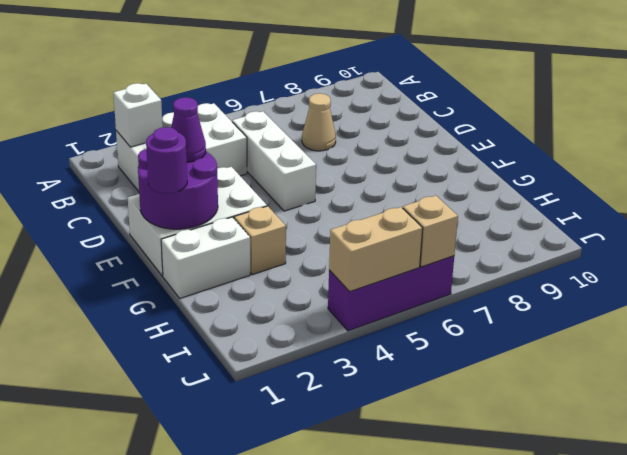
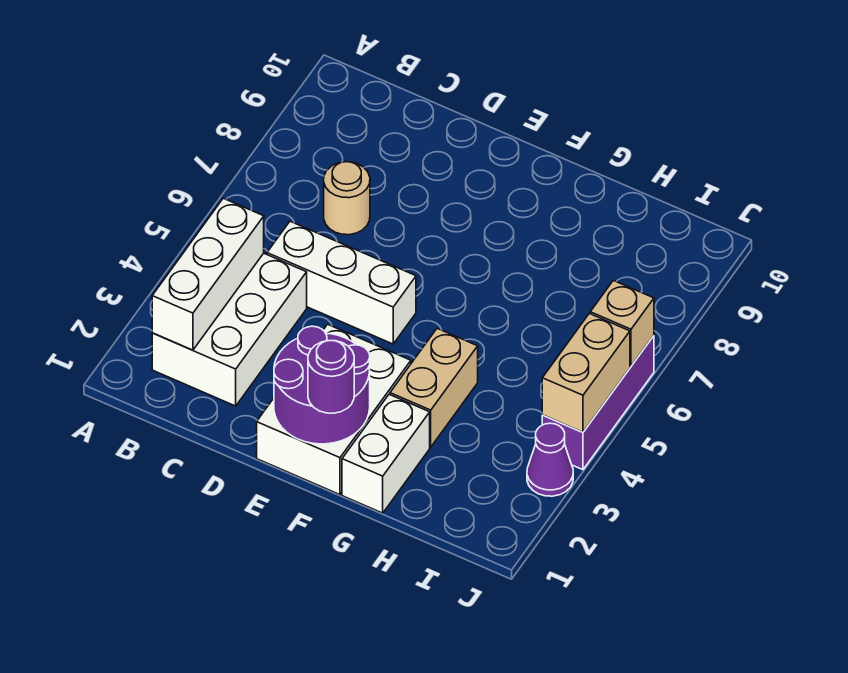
white 1x1 brick [113,83,163,147] -> white 1x3 brick [152,198,264,350]
tan 1x1 cone [302,94,336,151] -> tan 1x1 round brick [324,162,370,235]
purple 1x1 cone [171,97,206,162] -> purple 1x1 cone moved to [527,423,573,496]
tan 1x1 brick [234,206,286,275] -> tan 1x2 brick [390,328,478,447]

